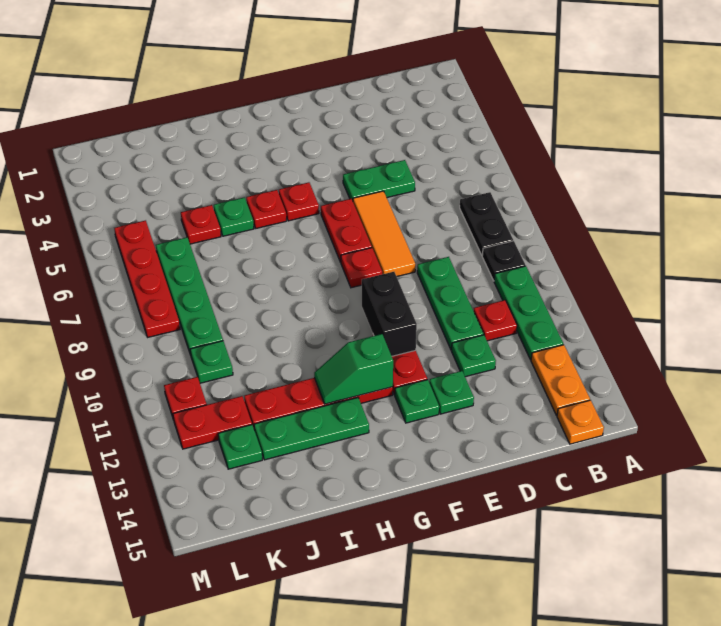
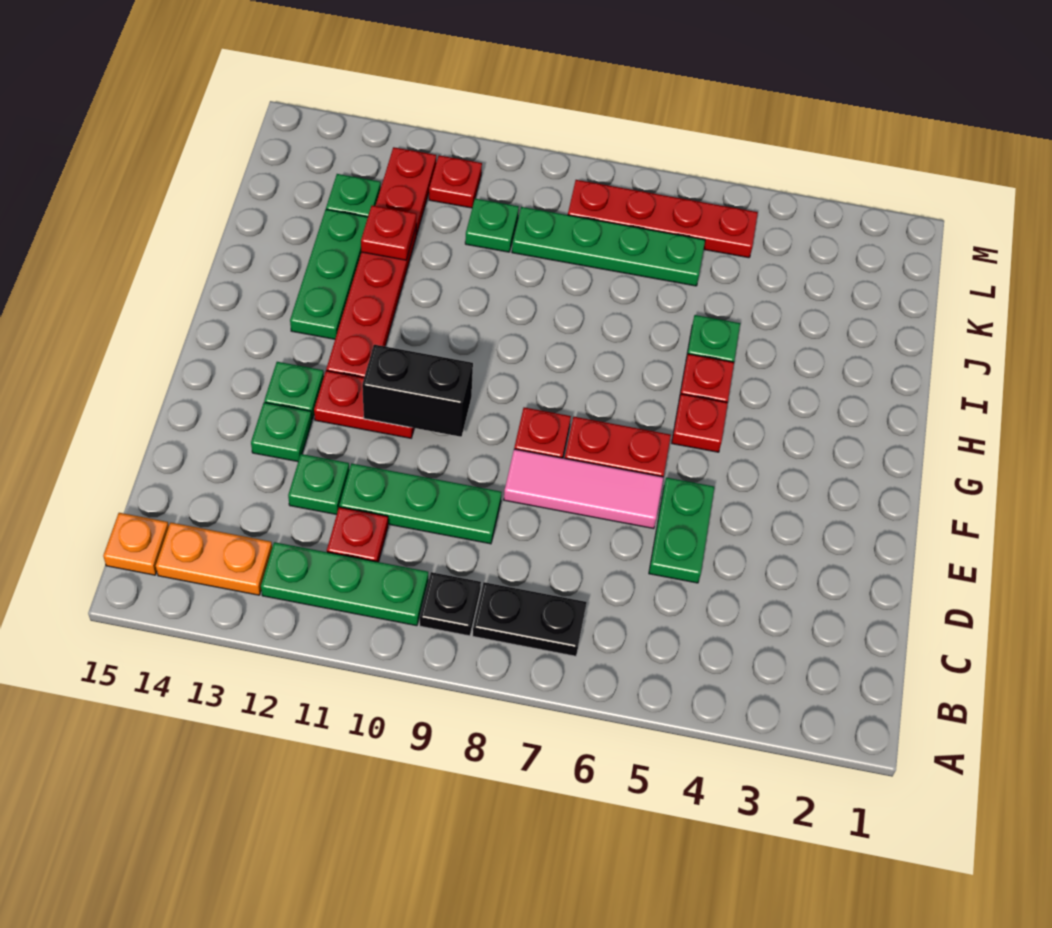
orange 1x3 tile [353,191,415,276] -> pink 1x3 tile [504,449,663,529]
green 1x2 slope [314,334,393,404] -> none
red 1x1 plate [181,205,221,244] -> red 1x1 plate moved to [361,206,416,260]

